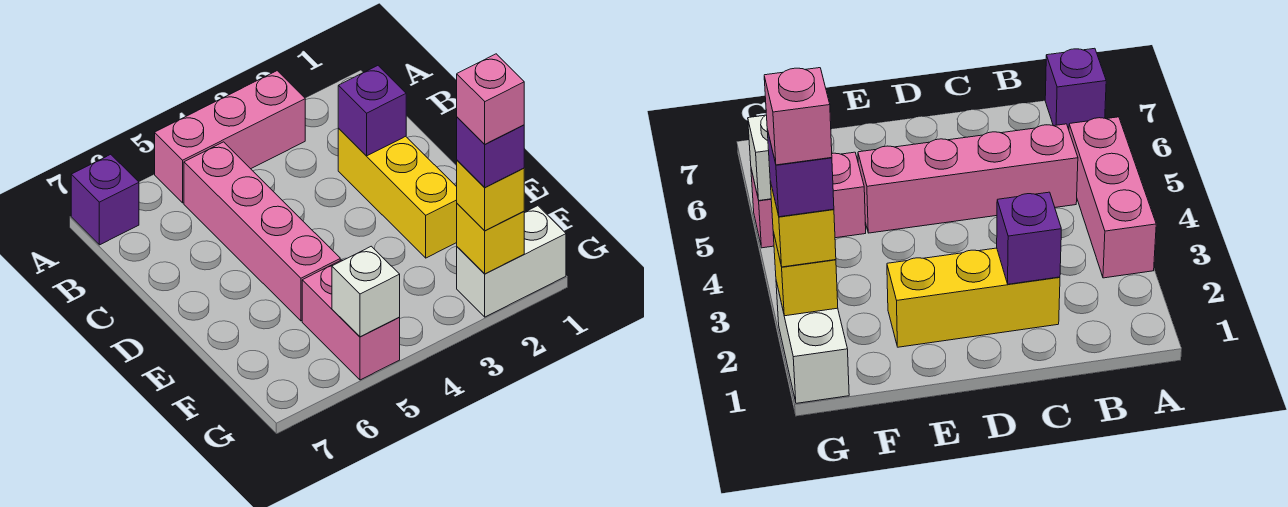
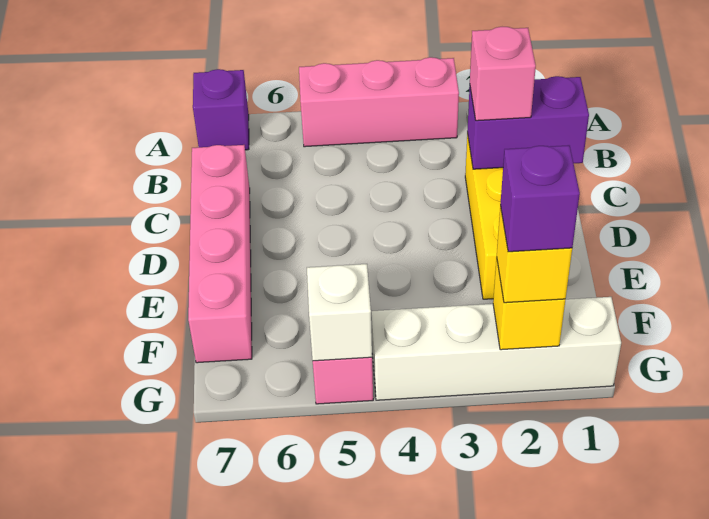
pink 1x4 brick [184,142,340,321] -> pink 1x4 brick moved to [188,145,252,363]
purple 1x1 brick [338,66,406,156] -> purple 1x2 brick [467,76,589,169]
white 1x2 brick [457,206,566,317] -> white 1x4 brick [371,297,621,400]
pink 1x1 brick [457,54,524,144] -> pink 1x1 brick moved to [470,27,536,121]

